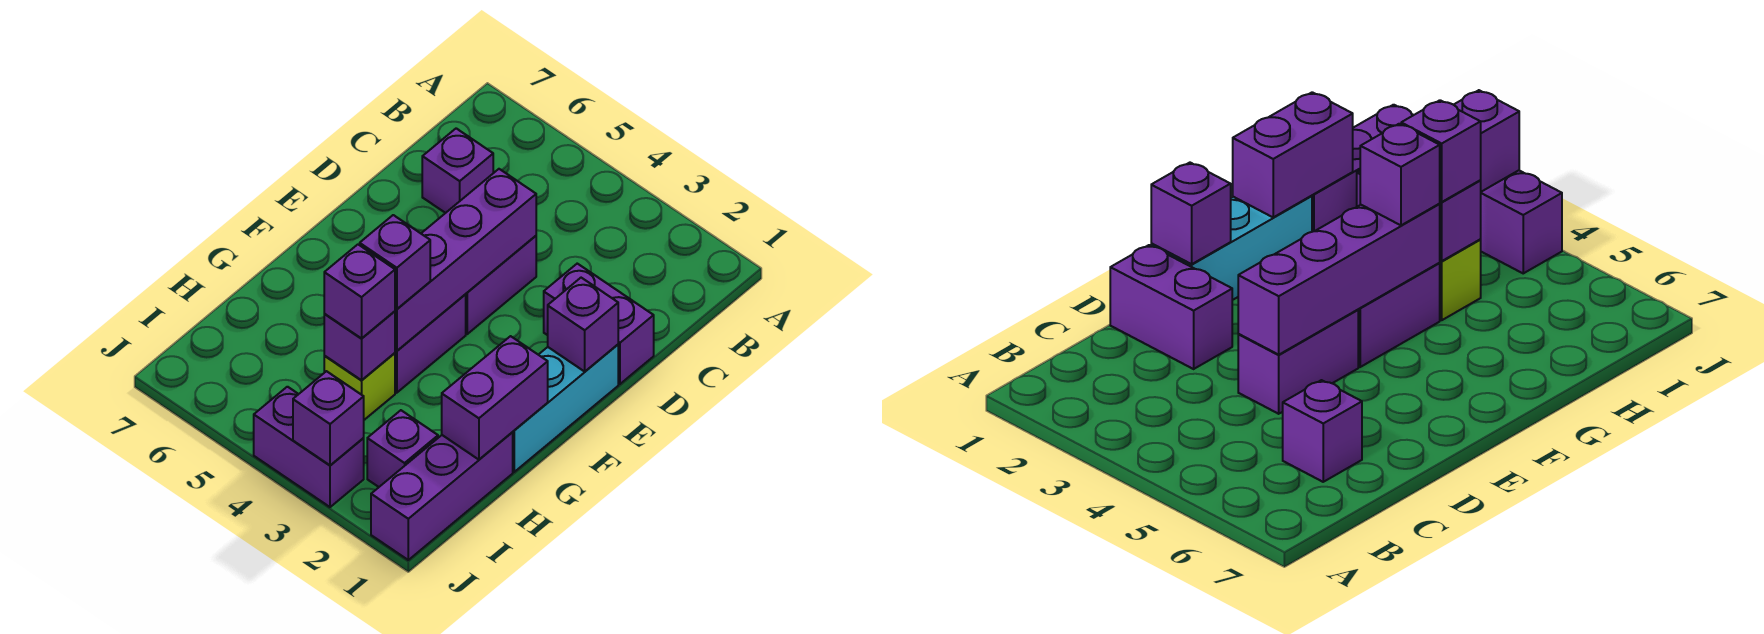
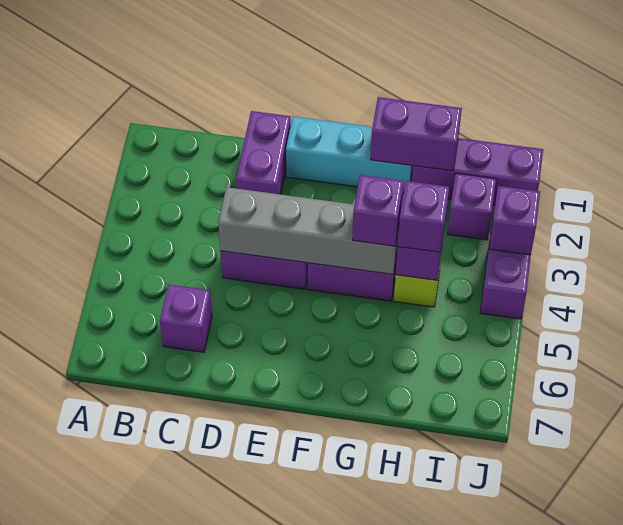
purple 1x4 brick [395,169,536,351] -> grey 1x4 brick [218,187,399,274]
purple 1x1 brick [548,278,618,371] -> none

